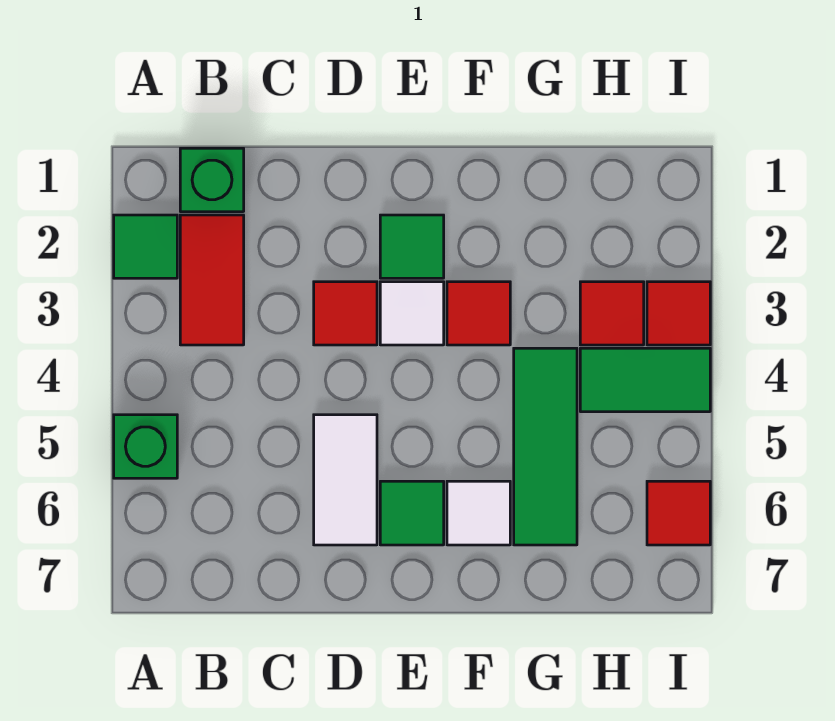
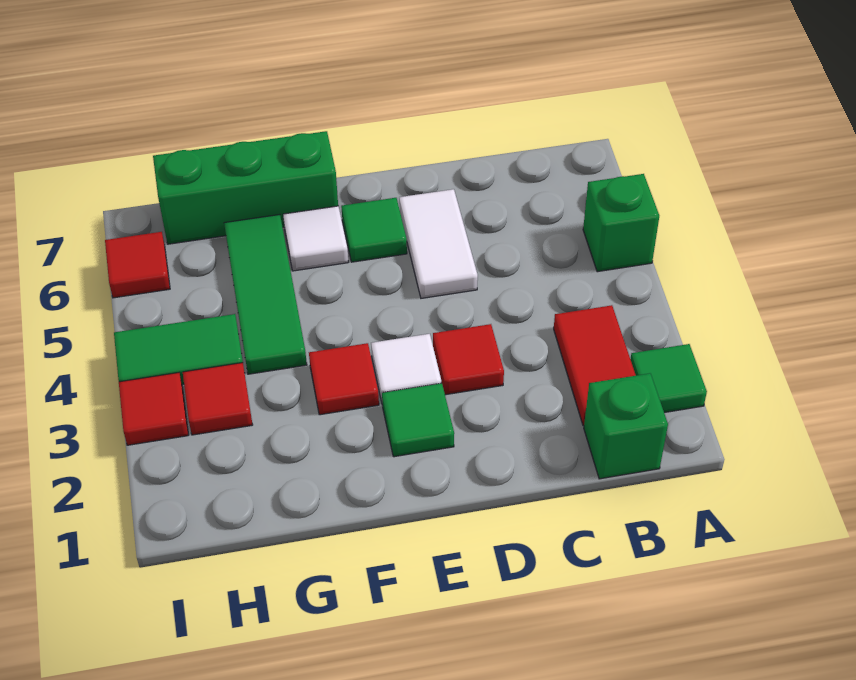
none -> green 1x3 brick [153,131,338,244]

